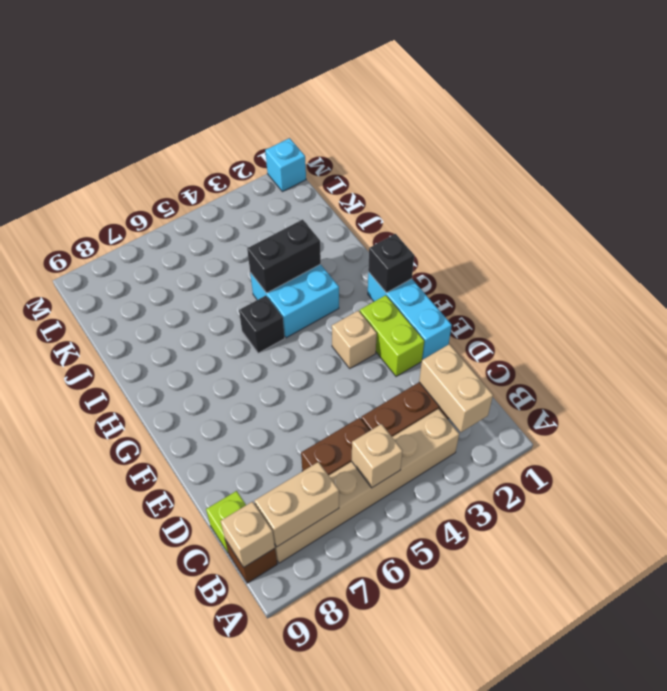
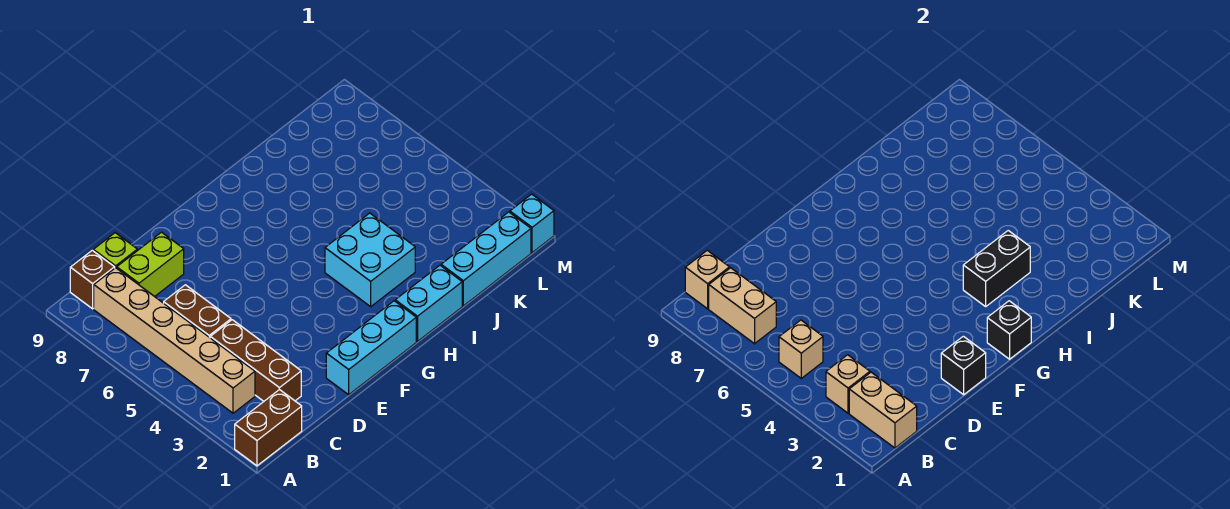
none -> brown 1x2 brick [235,389,302,466]
tan 1x2 brick [419,344,493,432] -> tan 1x2 brick turned to [849,372,917,448]
lime 1x2 brick [360,295,424,377] -> lime 1x2 brick moved to [117,232,184,297]
tan 1x1 brick [332,311,377,368] -> tan 1x1 brick moved to [826,355,870,413]
none -> cyan 1x2 brick [395,265,462,341]
black 1x1 brick [239,296,285,353] -> black 1x1 brick moved to [941,336,986,395]
black 1x2 brick [247,219,321,293] -> black 1x2 brick turned to [963,231,1030,306]
none -> cyan 1x3 brick [441,212,531,306]

